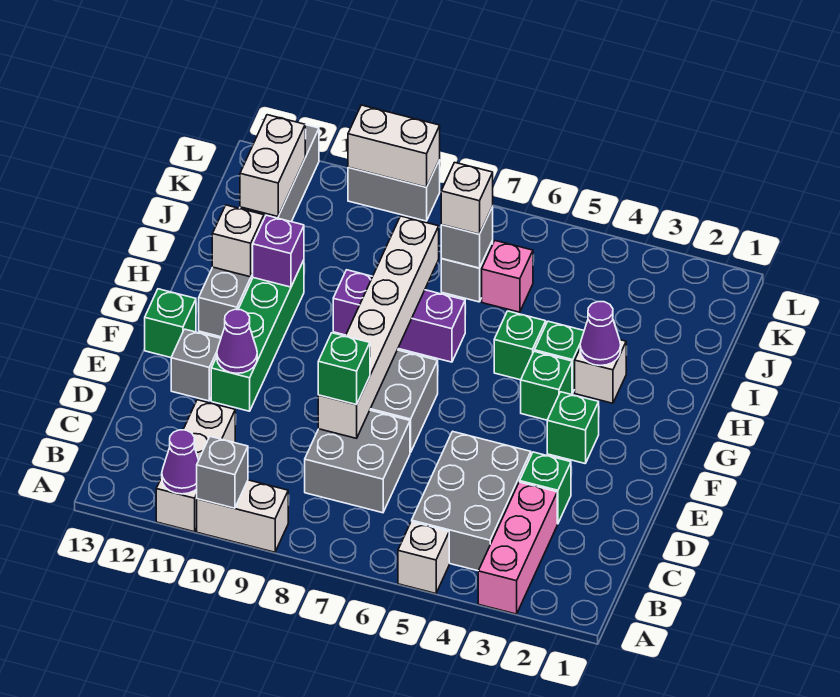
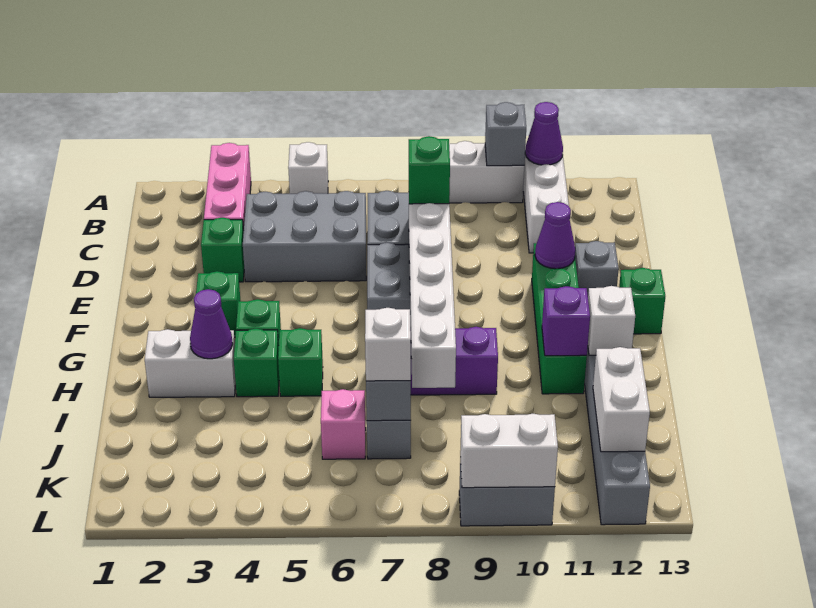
grey 2x3 brick [412,431,531,571] -> grey 2x3 brick turned to [243,191,366,282]
white 1x1 brick [575,340,626,403] -> white 1x2 brick [145,329,236,397]

